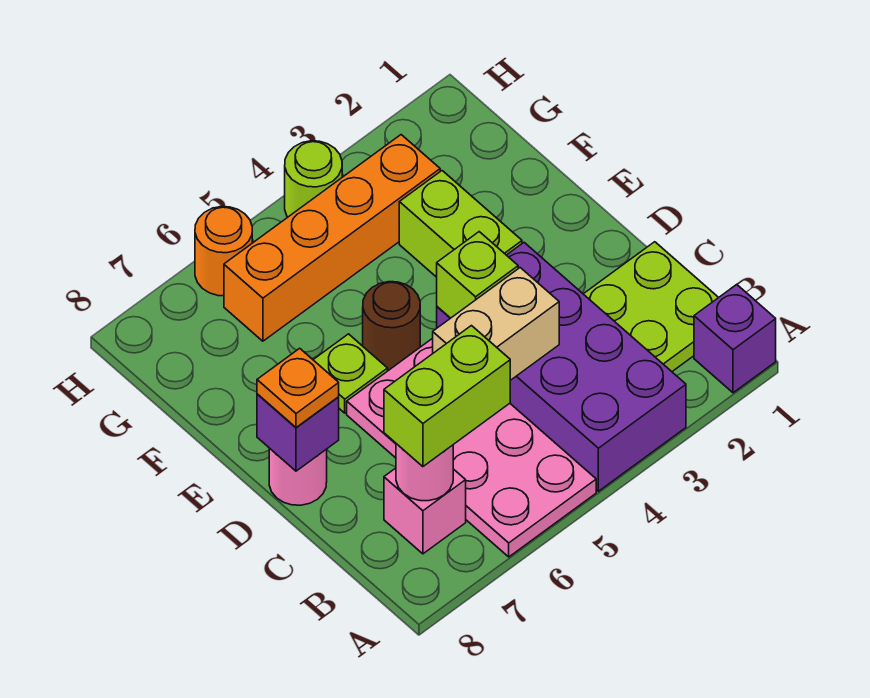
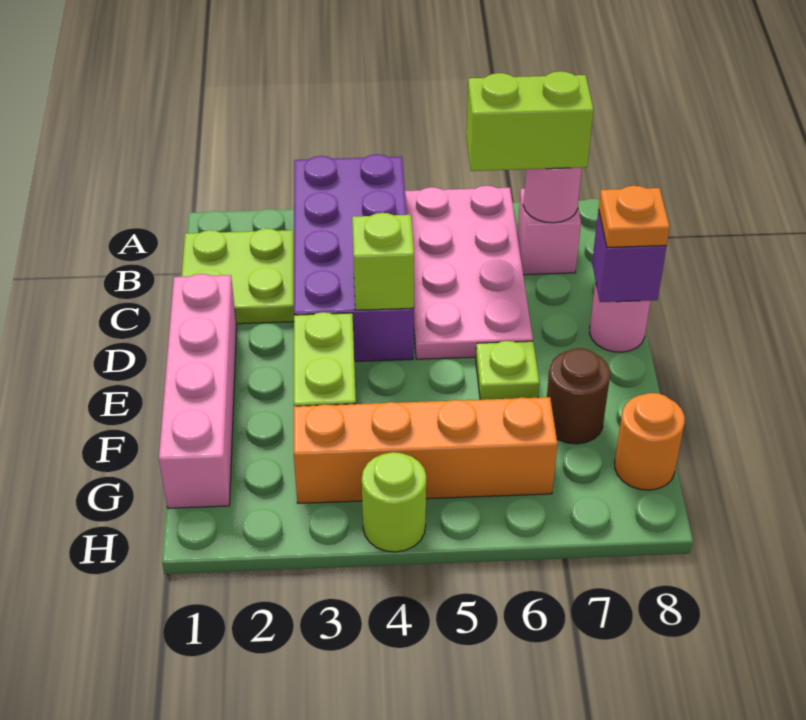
purple 1x1 brick [694,285,776,393] -> none
tan 1x2 brick [433,268,559,380] -> none
none -> pink 1x4 brick [159,274,237,508]
brown 1x1 round brick [363,282,420,371] -> brown 1x1 round brick moved to [547,348,610,444]
orange 1x1 round brick [195,207,252,296] -> orange 1x1 round brick moved to [615,393,685,490]

